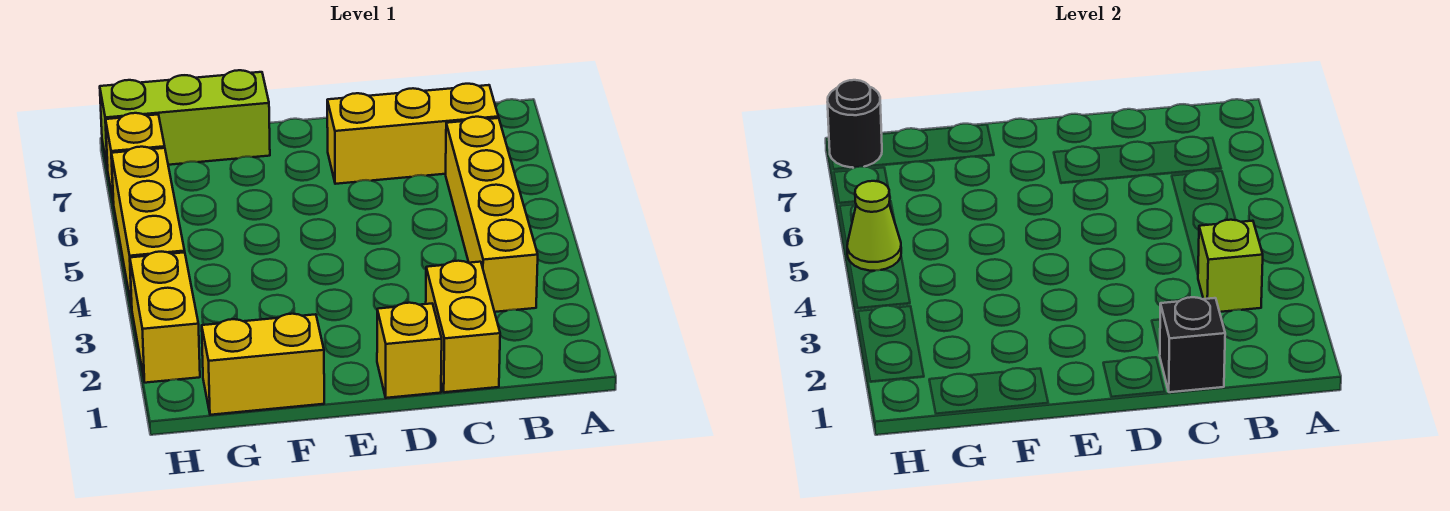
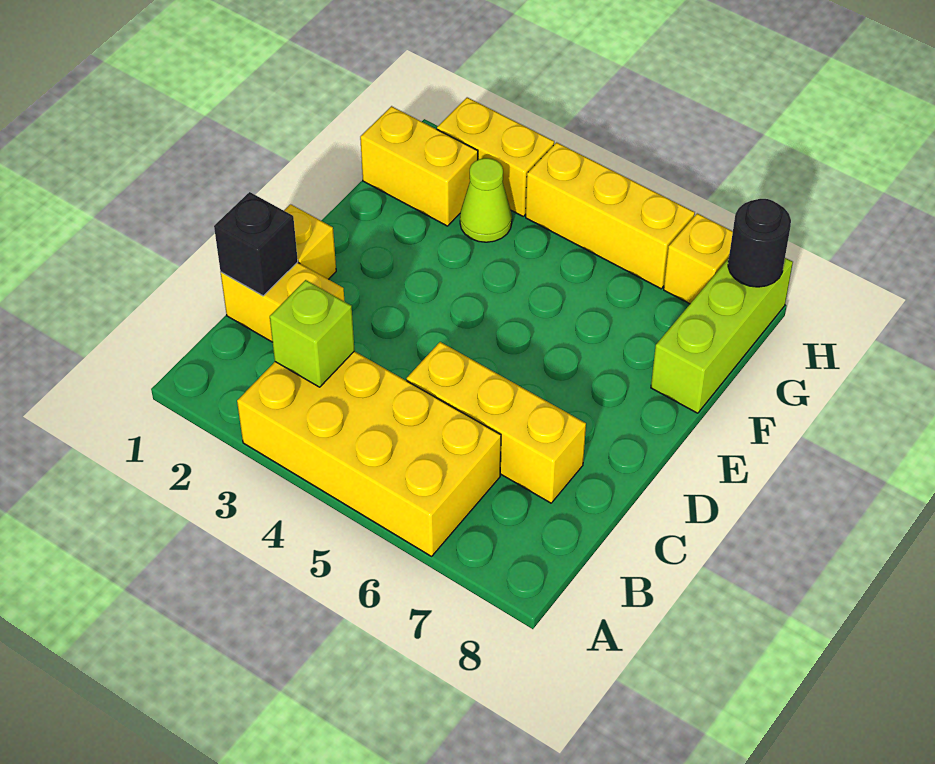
yellow 1x4 brick [446,117,538,312] -> yellow 2x4 brick [237,351,501,556]
yellow 1x3 brick [327,84,498,184] -> yellow 1x3 brick turned to [406,342,586,503]
yellow 1x2 brick [202,314,324,415] -> yellow 1x2 brick turned to [360,106,478,226]
lime 1x1 cone [847,181,901,271] -> lime 1x1 cone moved to [460,158,512,242]

